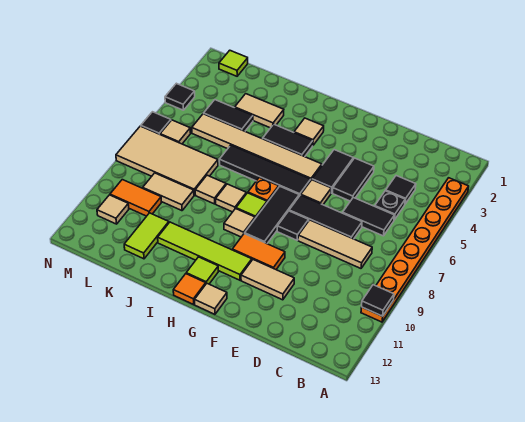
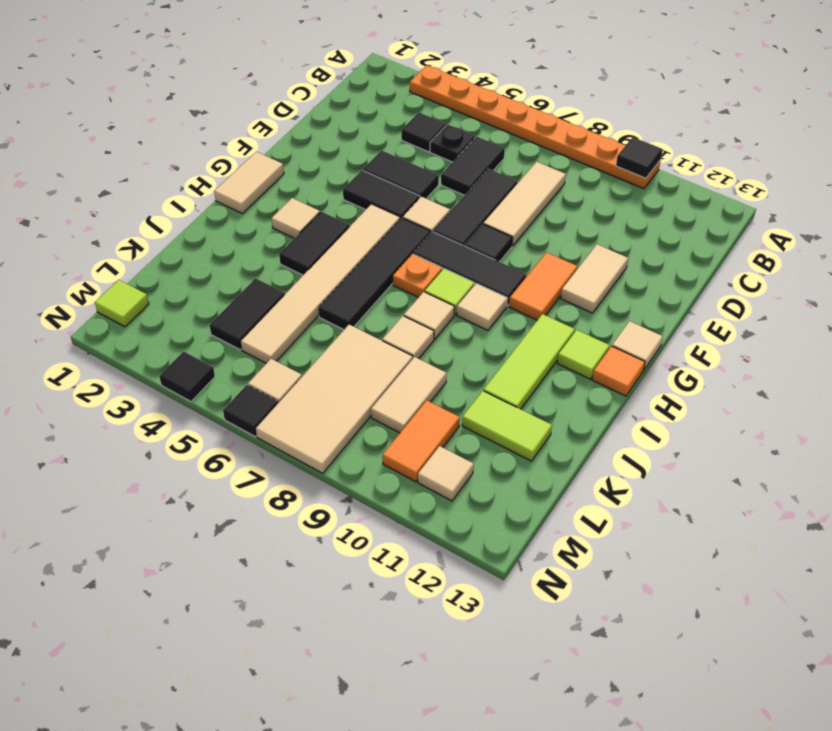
lime 1x4 tile [158,222,252,280] -> lime 1x3 tile [484,314,575,409]
tan 1x2 tile [235,94,284,128] -> tan 1x2 tile moved to [214,152,284,214]

